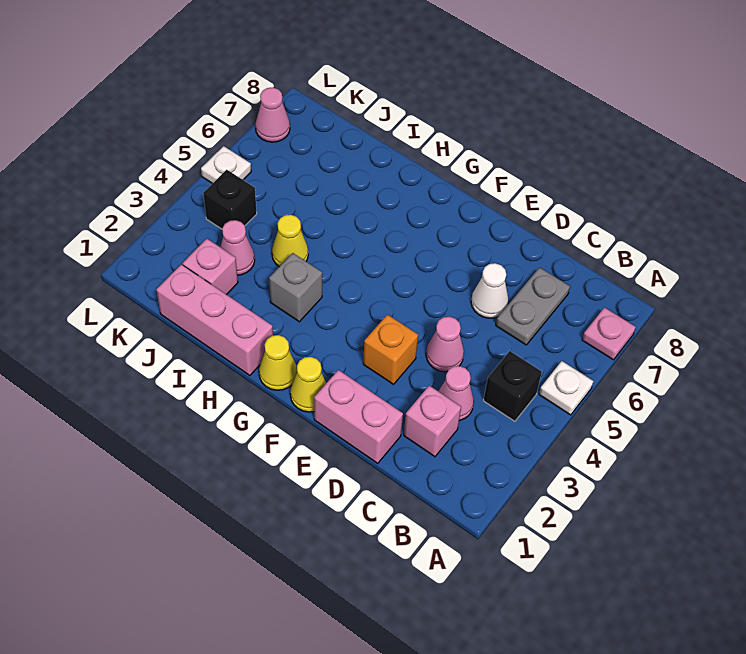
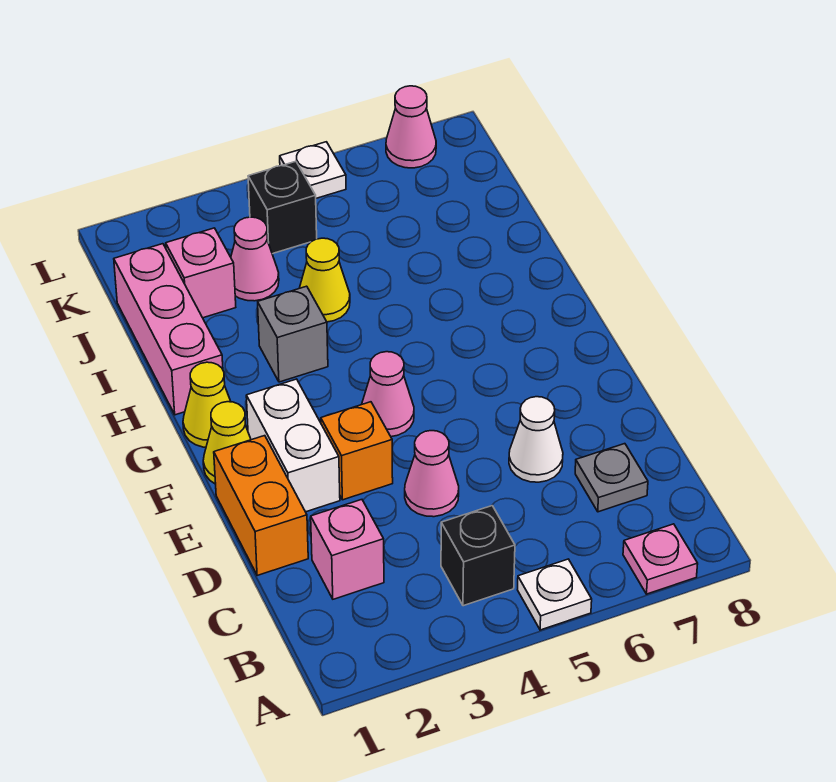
pink 1x1 cone [438,366,474,421] -> pink 1x1 cone moved to [362,352,414,437]
grey 1x2 plate [496,268,570,345] -> grey 1x1 plate [575,444,648,512]
pink 1x2 brick [314,370,403,463] -> orange 1x2 brick [214,436,308,576]
none -> white 1x2 brick [246,379,340,512]

